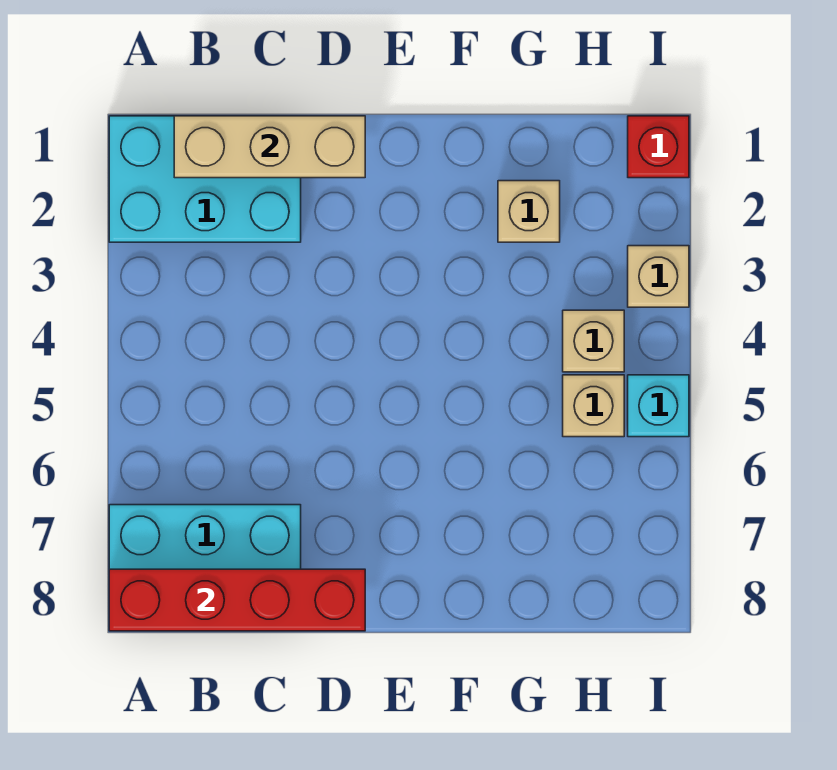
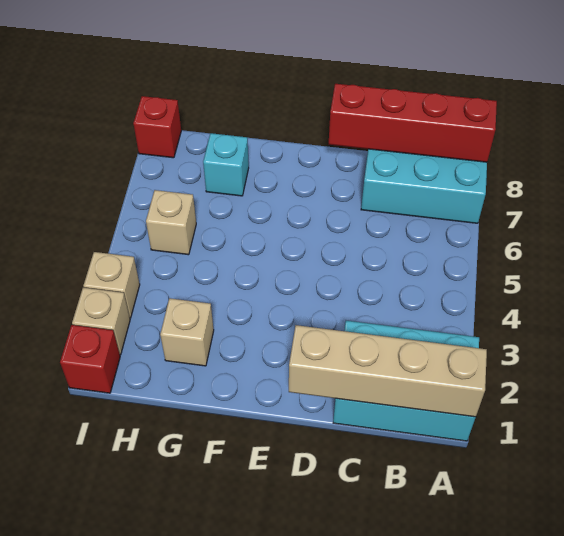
tan 1x3 brick [174,116,365,178] -> tan 1x4 brick [289,325,487,417]
tan 1x1 brick [563,310,624,372] -> tan 1x1 brick moved to [72,288,130,355]
cyan 1x1 brick [628,375,689,437] -> cyan 1x1 brick moved to [203,133,249,196]
none -> red 1x1 brick [133,96,181,158]

